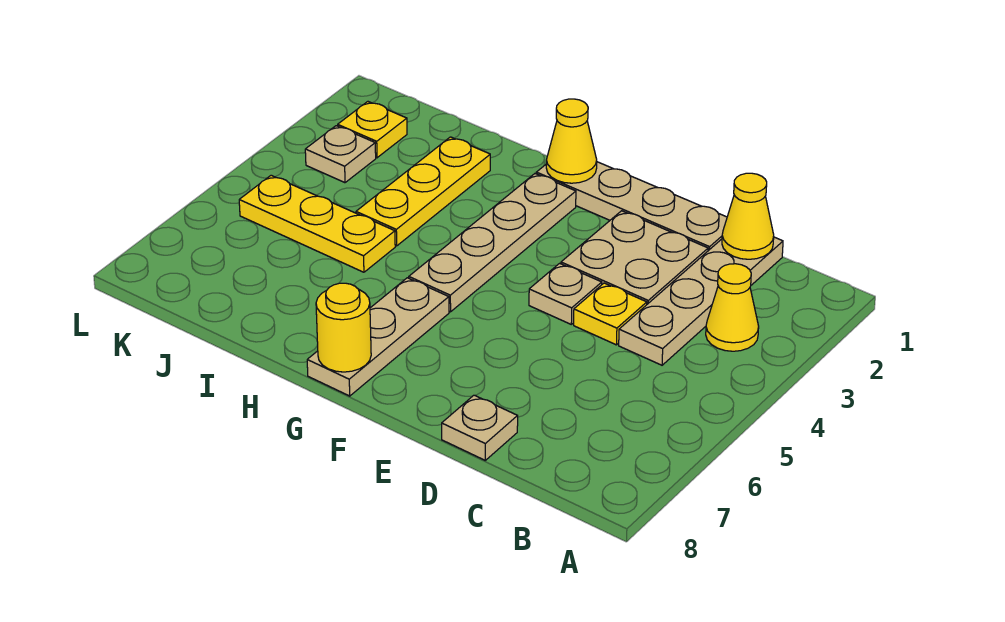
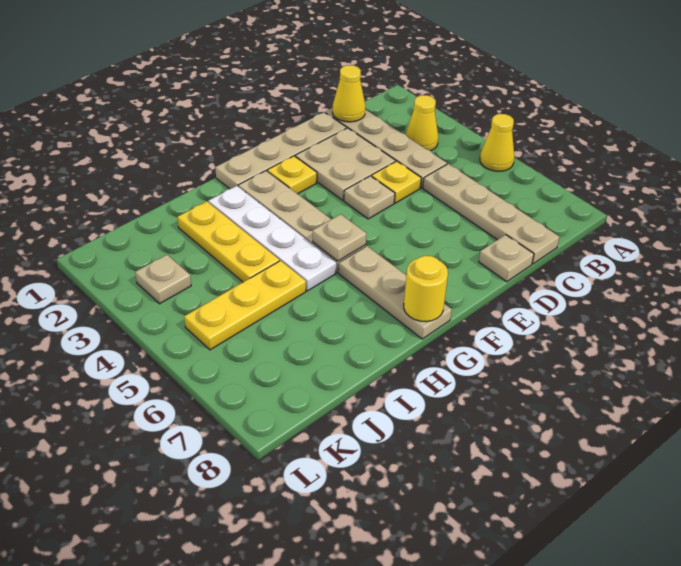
none -> tan 1x4 plate [423,164,559,264]
yellow 1x1 cone [546,99,597,183] -> yellow 1x1 cone moved to [480,114,515,171]
none -> tan 1x1 plate [313,214,366,261]
none -> white 1x4 plate [209,186,336,291]
yellow 1x1 plate [338,102,407,158] -> yellow 1x1 plate moved to [267,156,317,194]

